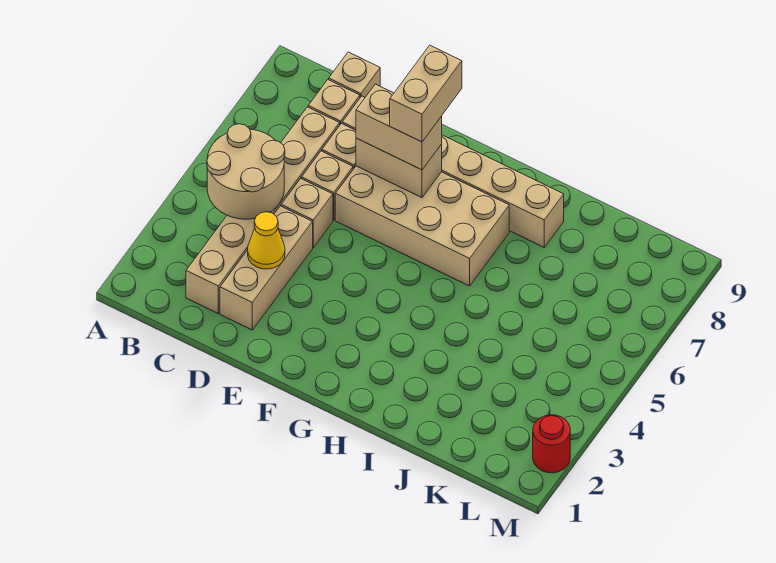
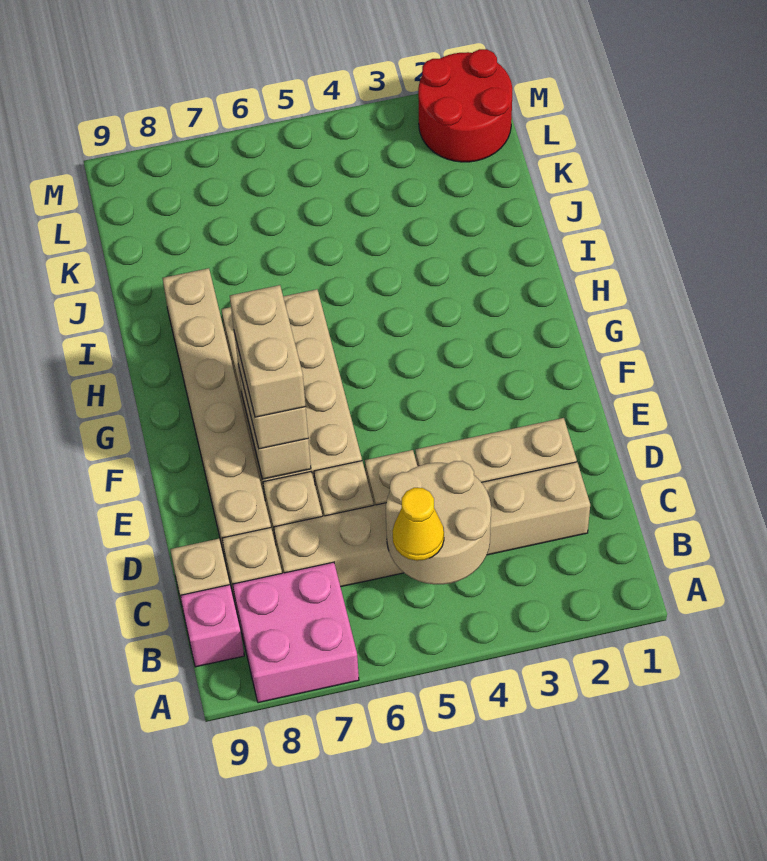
none -> pink 2x2 brick [233,562,359,703]
none -> pink 1x1 brick [180,585,244,667]
yellow 1x1 cone [248,212,285,269] -> yellow 1x1 cone moved to [392,488,444,561]
tan 1x2 brick [390,45,462,142] -> tan 1x2 brick turned to [230,285,306,417]
red 1x1 round brick [533,415,570,473] -> red 2x2 round brick [418,49,512,162]

